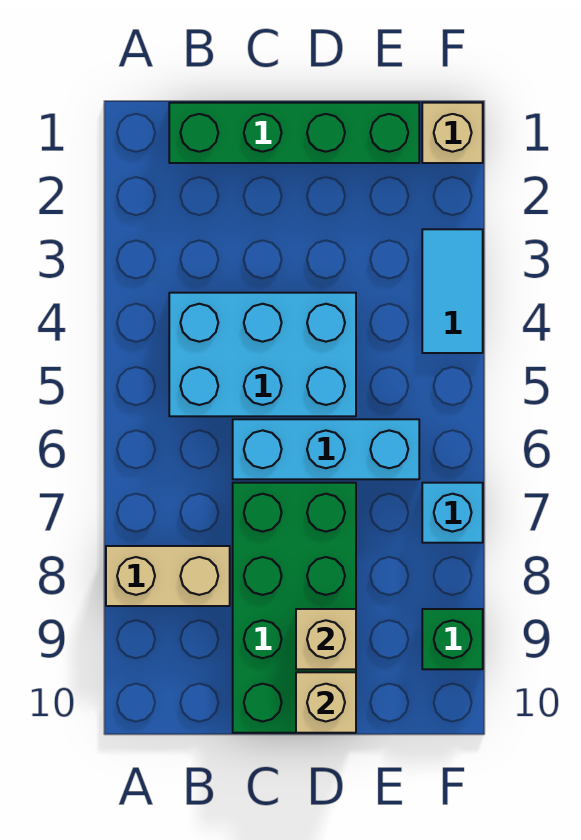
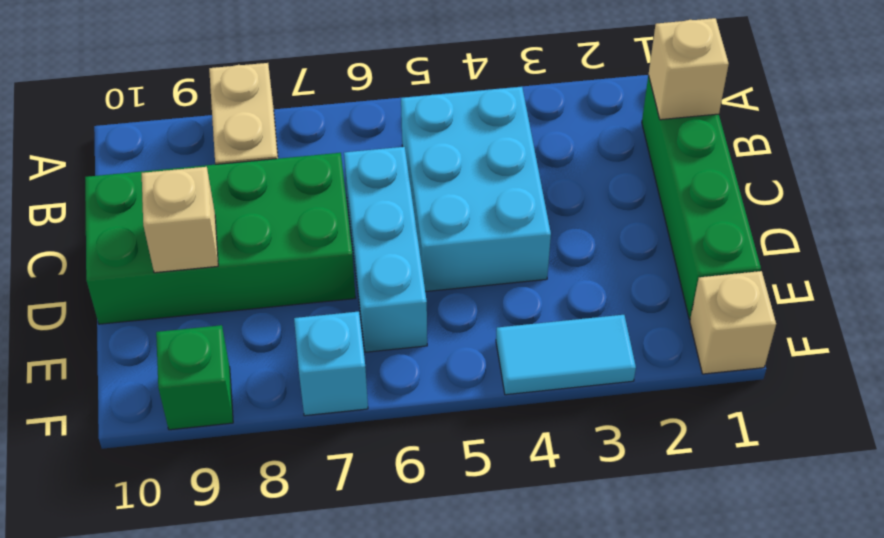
tan 1x1 brick [296,672,356,733] -> tan 1x1 brick moved to [648,18,729,120]

